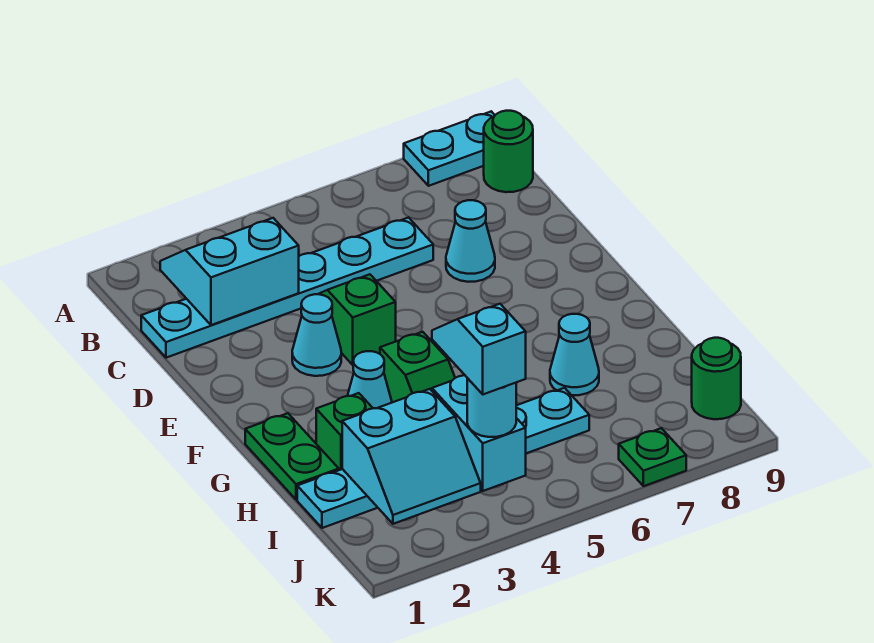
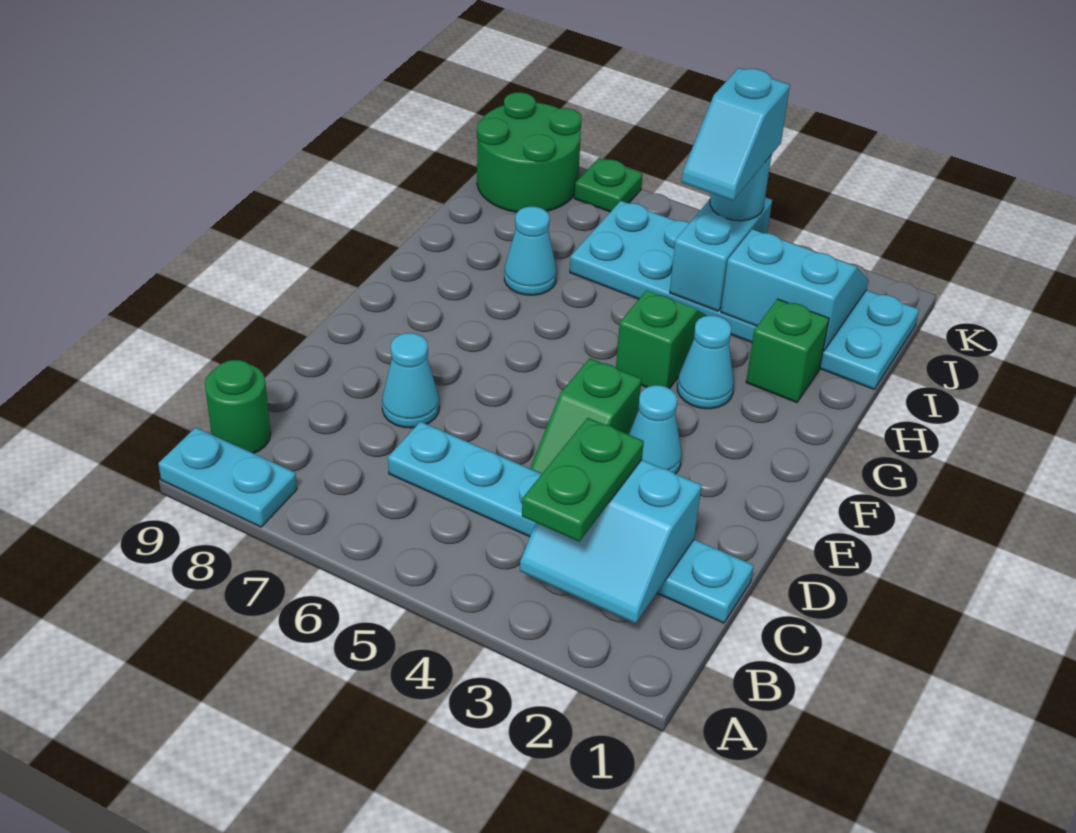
green 1x2 plate [245,413,339,500] -> green 1x2 plate moved to [522,418,644,542]
cyan 1x6 plate [297,388,589,528] -> cyan 2x6 plate [570,201,919,389]
green 1x1 round brick [692,338,741,419] -> green 2x2 round brick [477,92,582,212]

